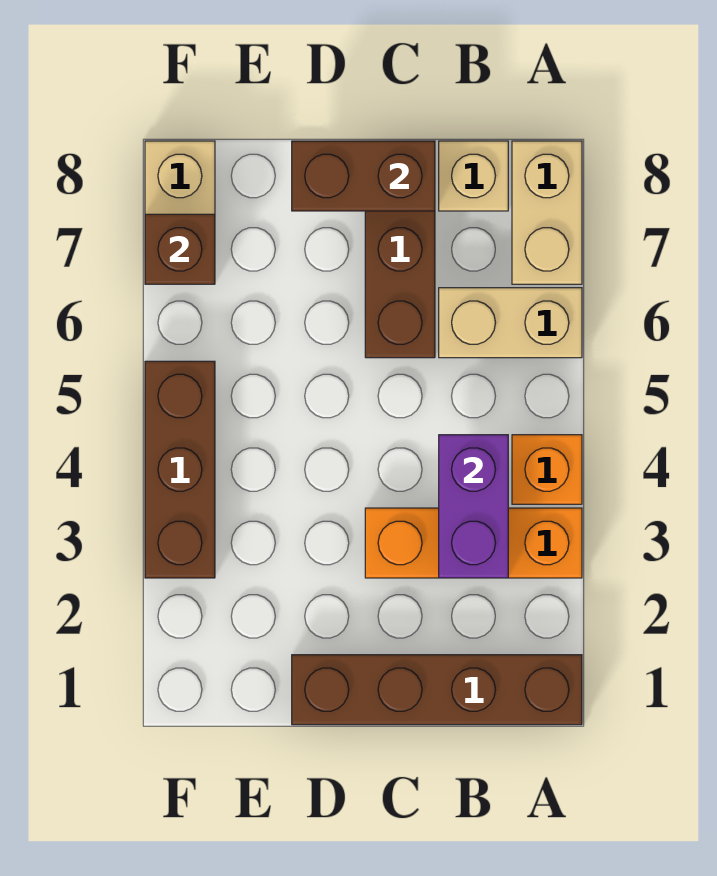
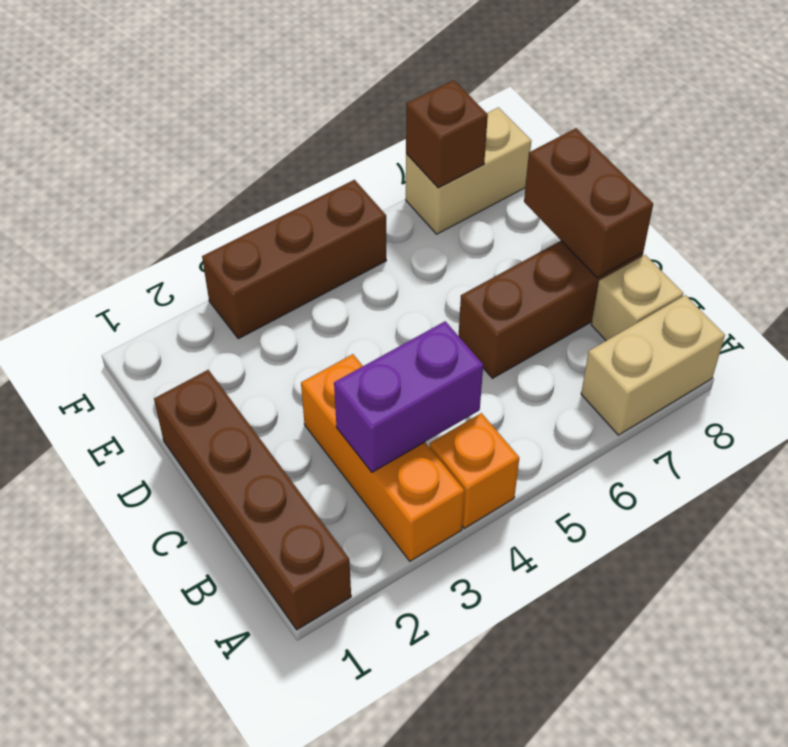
tan 1x2 brick [439,288,582,358] -> none

